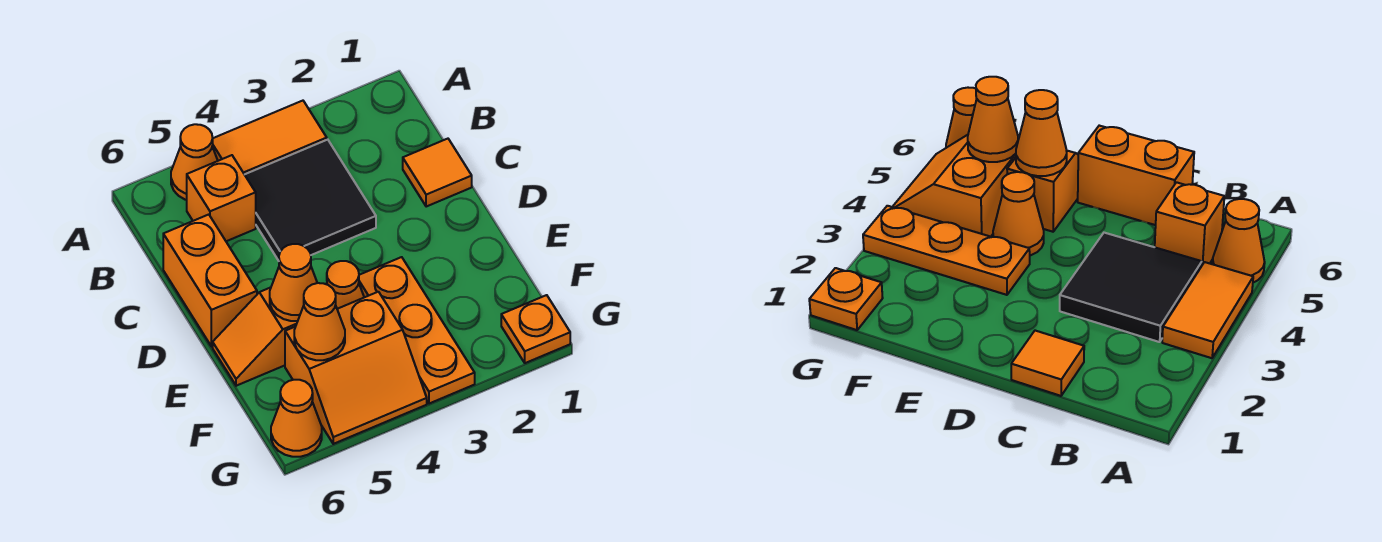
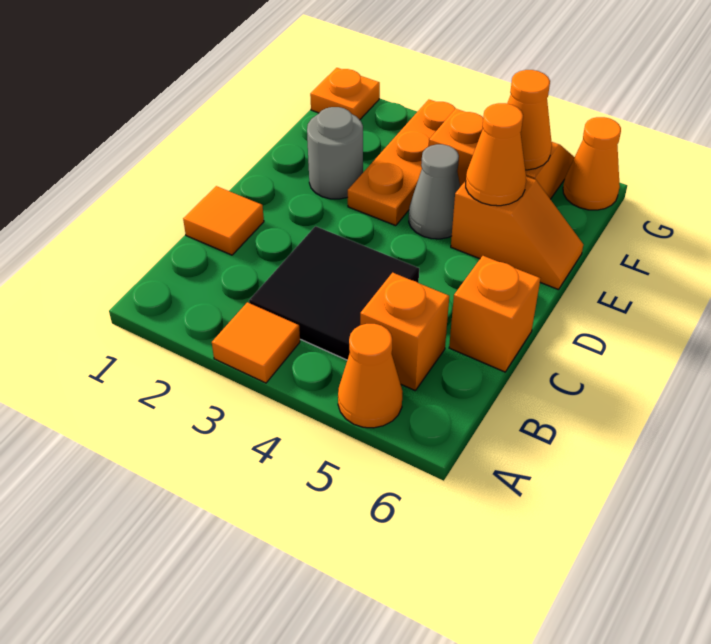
orange 1x2 tile [212,101,327,174] -> orange 1x1 tile [212,302,300,383]
orange 1x2 brick [163,215,257,347] -> orange 1x1 brick [449,256,540,372]
none -> grey 1x1 round brick [307,107,363,199]
orange 1x1 cone [327,261,364,309] -> grey 1x1 cone [409,144,460,239]

